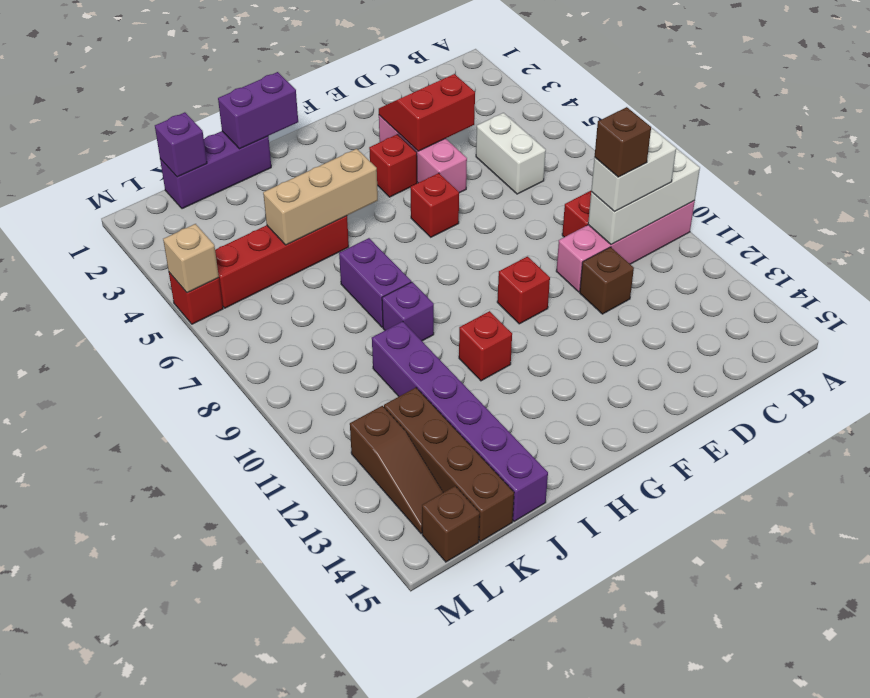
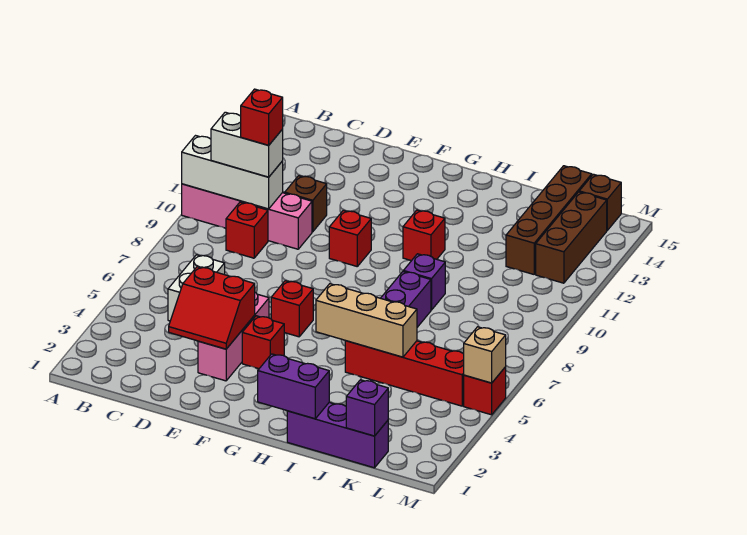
brown 1x1 brick [594,107,651,177] -> red 1x1 brick [241,89,283,145]
purple 1x6 brick [372,321,548,521] -> none
brown 1x3 slope [350,406,443,533] -> brown 1x3 brick [536,192,607,283]

